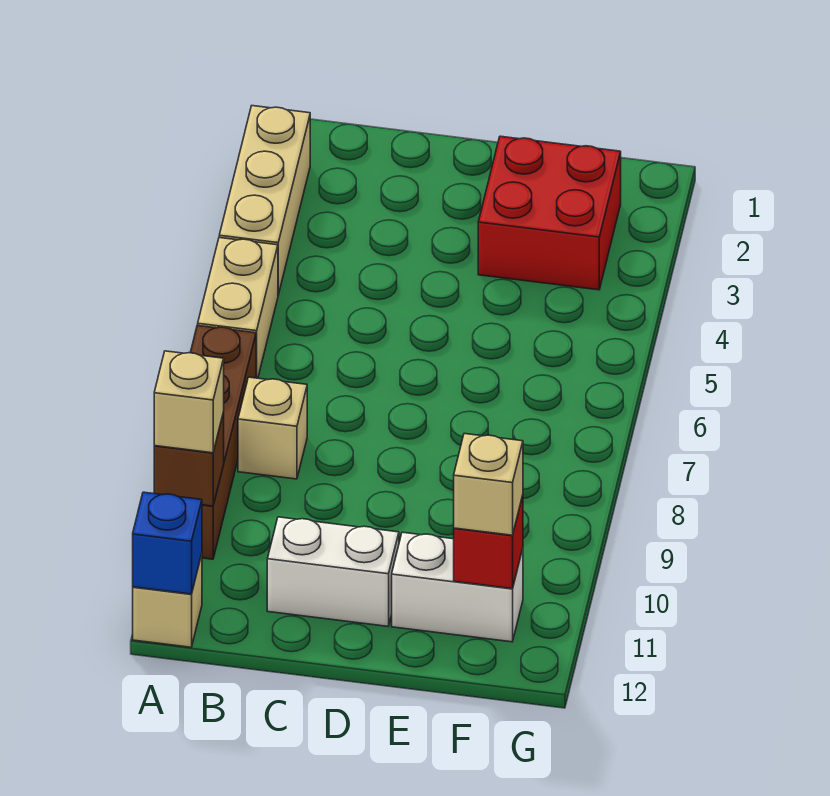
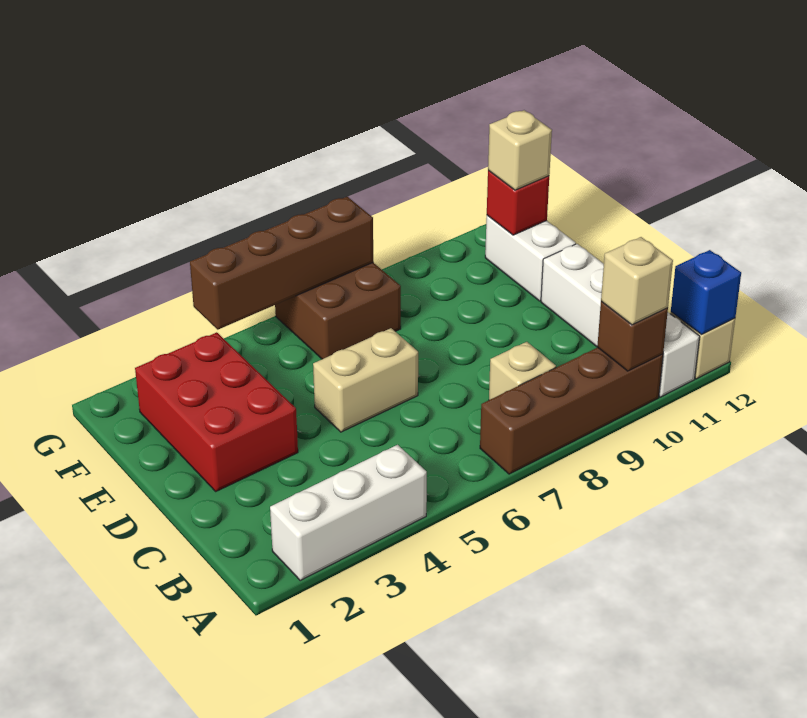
tan 1x3 brick [219,106,310,295] -> white 1x3 brick [270,445,427,580]
tan 1x2 brick [198,238,278,378] -> tan 1x2 brick moved to [313,328,418,432]
white 1x2 brick [267,517,399,626] -> white 1x4 brick [541,244,700,397]
red 2x2 brick [478,136,621,290] -> red 2x3 brick [135,332,298,491]
none -> brown 2x2 brick [275,263,401,359]
none -> brown 1x4 brick [190,197,373,329]

